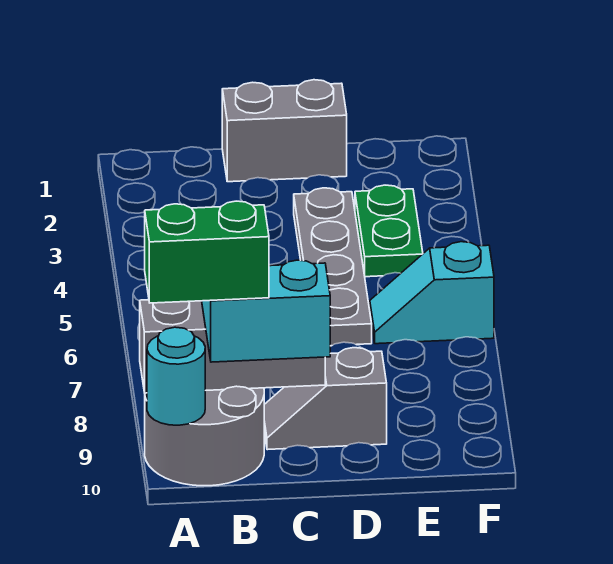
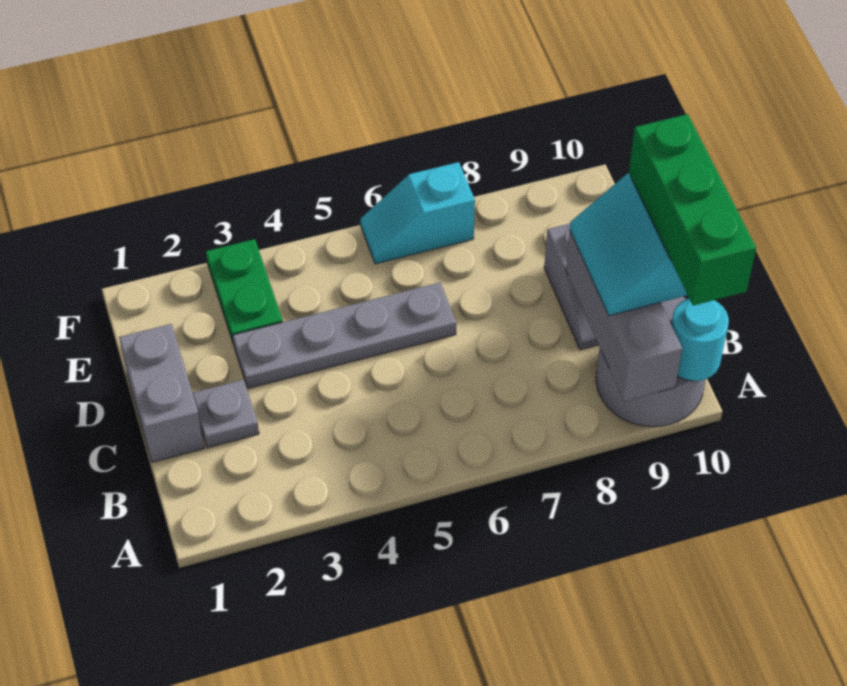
green 1x2 brick [145,201,269,303] -> green 1x3 brick [629,114,756,306]
none -> grey 1x1 plate [193,380,259,448]
green 1x2 plate [355,185,423,277] -> green 1x2 plate turned to [206,239,283,345]
cyan 1x2 slope [370,242,494,344] -> cyan 1x2 slope turned to [360,162,475,264]

